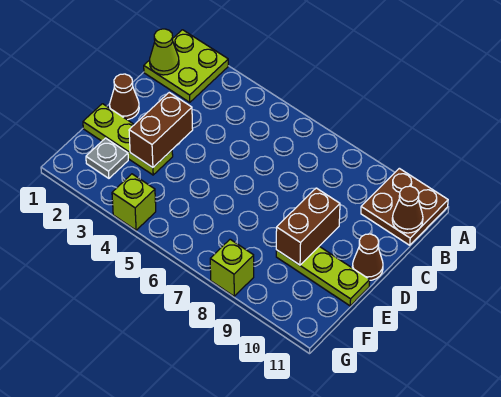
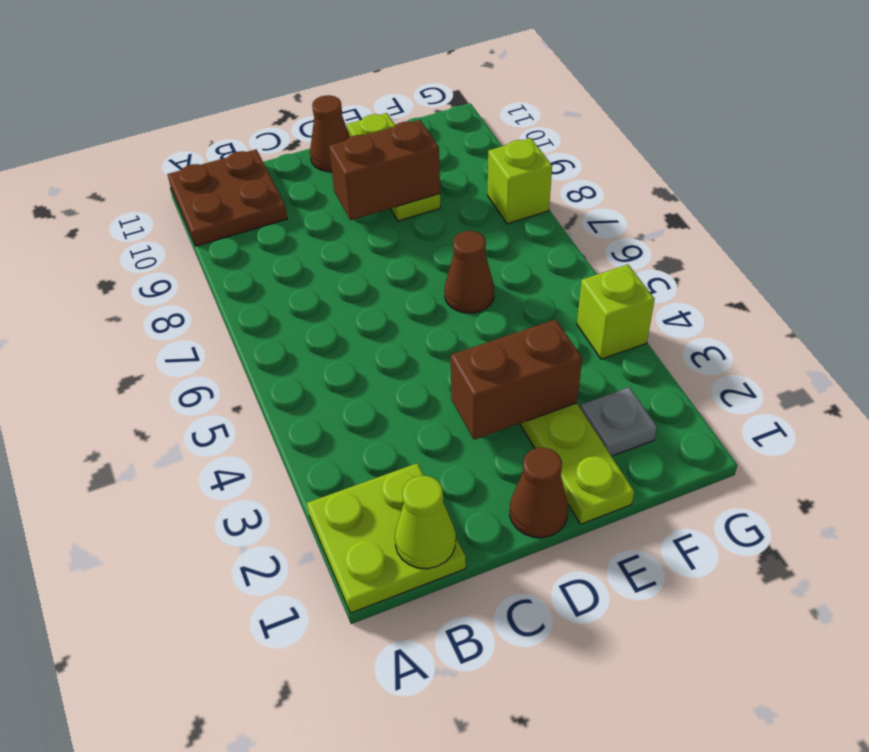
brown 1x1 cone [392,186,423,233] -> brown 1x1 cone moved to [445,231,494,313]

